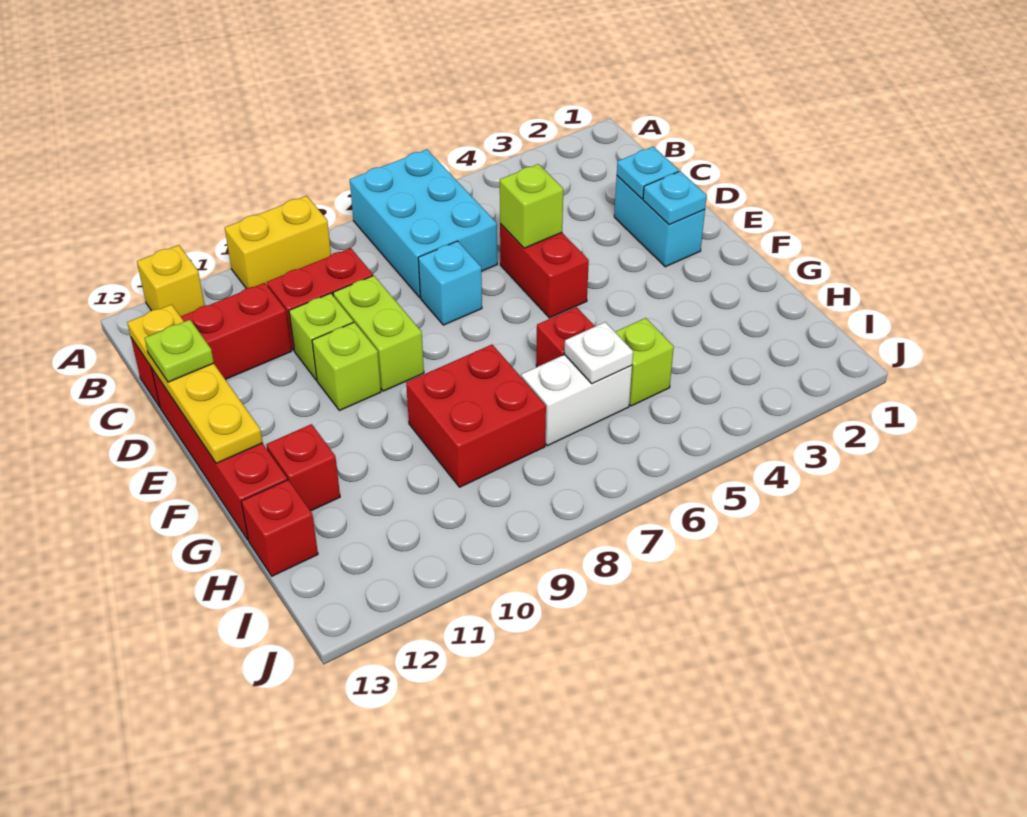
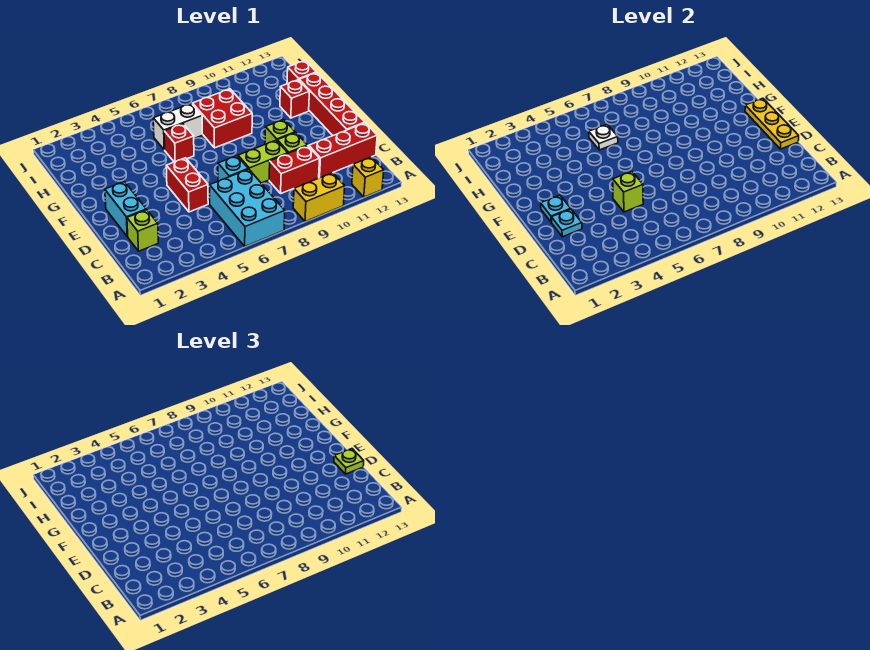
yellow 1x4 plate [127,304,263,463] -> yellow 1x3 plate [745,98,799,149]
lime 1x2 brick [333,276,424,391] -> lime 1x2 brick turned to [238,140,288,183]
lime 1x1 brick [615,318,674,406] -> lime 1x1 brick moved to [127,210,158,251]

